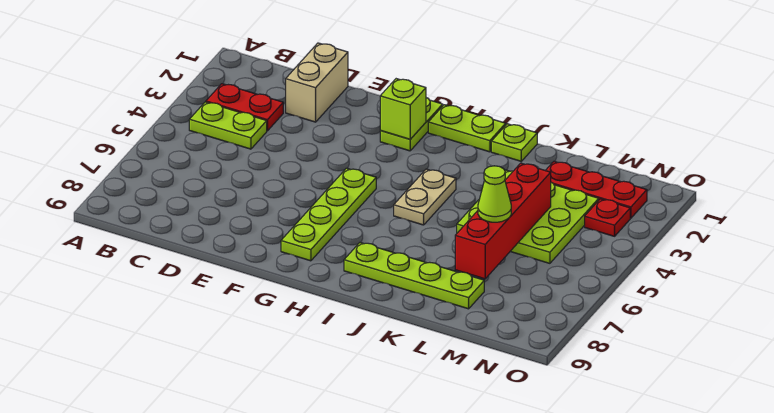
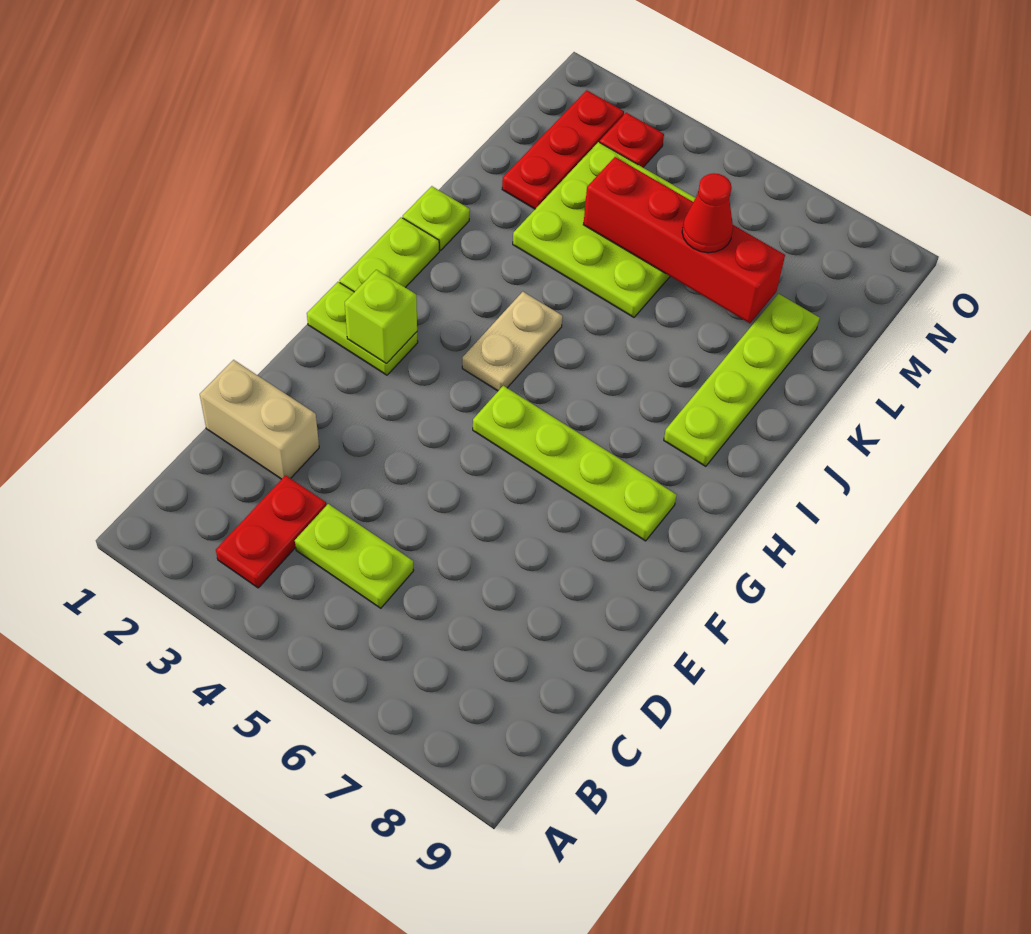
lime 1x2 plate [189,102,267,149] -> lime 1x2 plate turned to [295,504,414,608]
tan 1x2 plate [394,169,456,225] -> tan 1x2 plate turned to [462,292,562,391]
lime 1x1 cone [478,166,511,222] -> red 1x1 cone [682,173,733,253]

